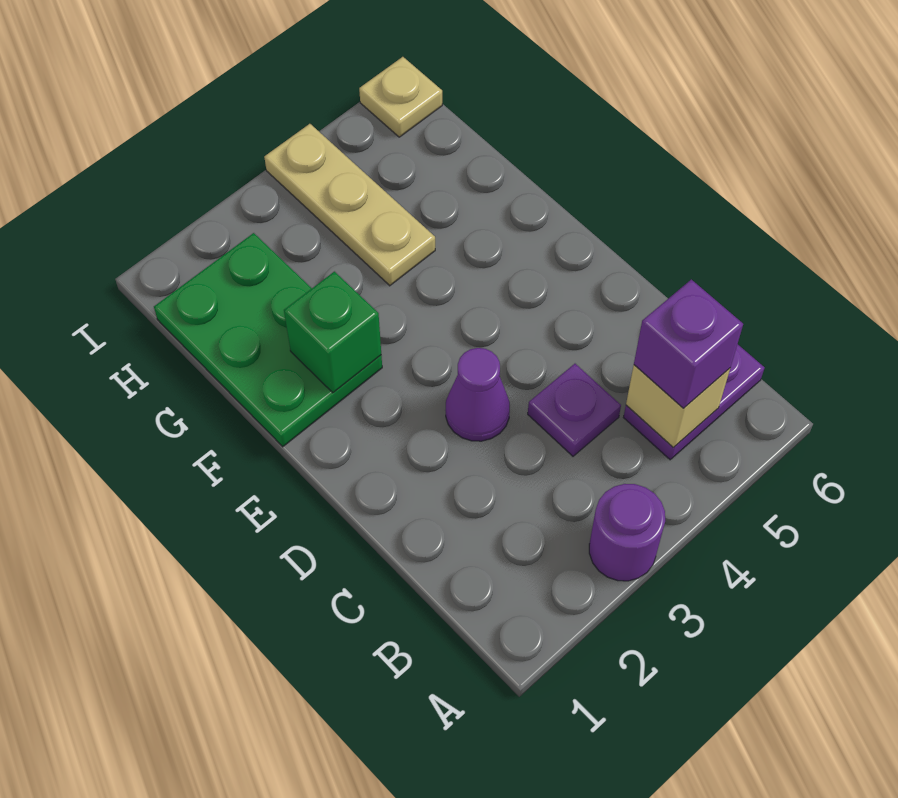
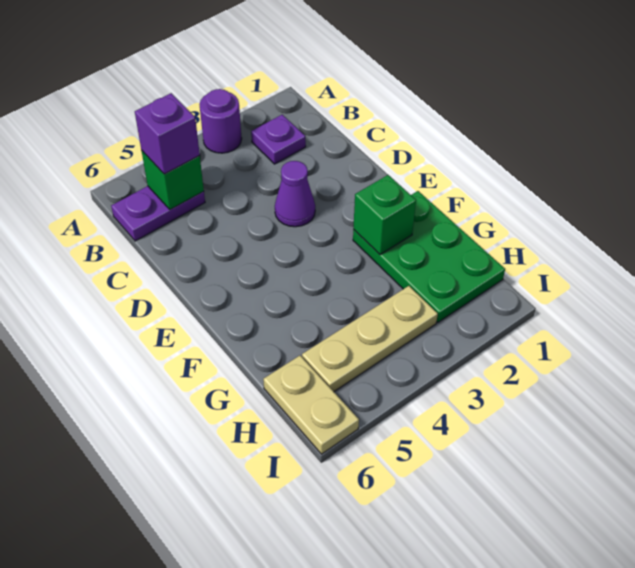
tan 1x1 brick [626,365,730,448] -> green 1x1 brick [141,150,204,210]
purple 1x1 plate [528,364,621,456] -> purple 1x1 plate moved to [251,115,306,164]
tan 1x3 plate [264,124,435,286] -> tan 1x3 plate turned to [302,286,438,391]
tan 1x1 plate [359,57,442,137] -> tan 1x2 plate [263,356,359,454]

